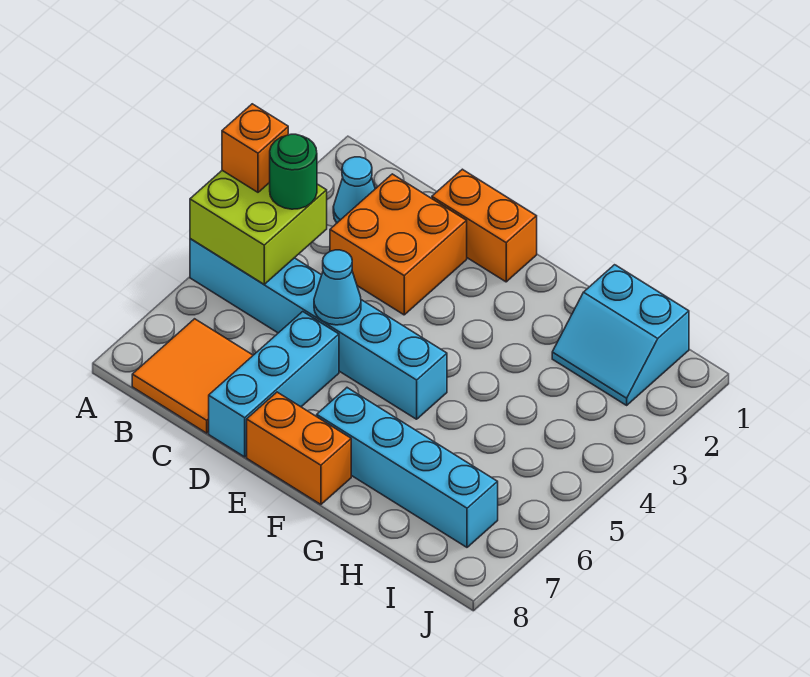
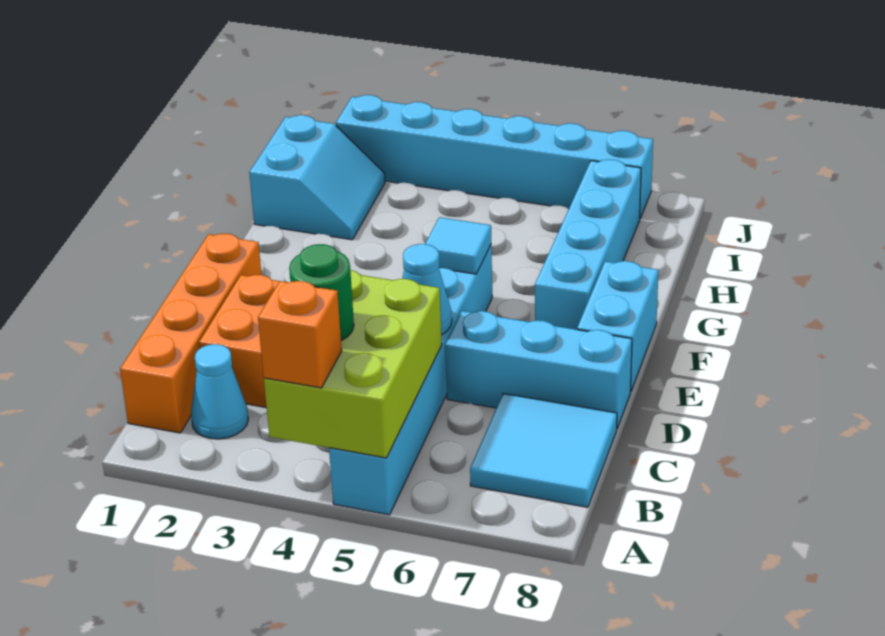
lime 2x2 brick [190,170,327,284] -> lime 2x3 brick [264,270,442,458]
orange 2x2 tile [132,319,253,433] -> cyan 2x2 tile [470,393,617,507]
orange 1x2 brick [432,169,537,282] -> orange 1x4 brick [120,234,262,433]
orange 1x2 brick [247,392,351,504] -> cyan 1x2 brick [577,261,659,392]
none -> cyan 1x1 tile [425,217,491,274]
none -> cyan 1x6 brick [336,95,653,218]

